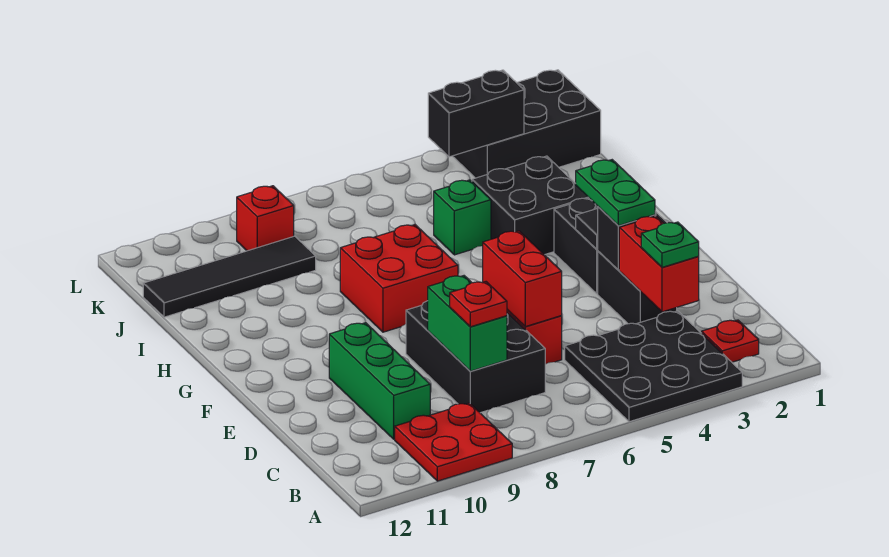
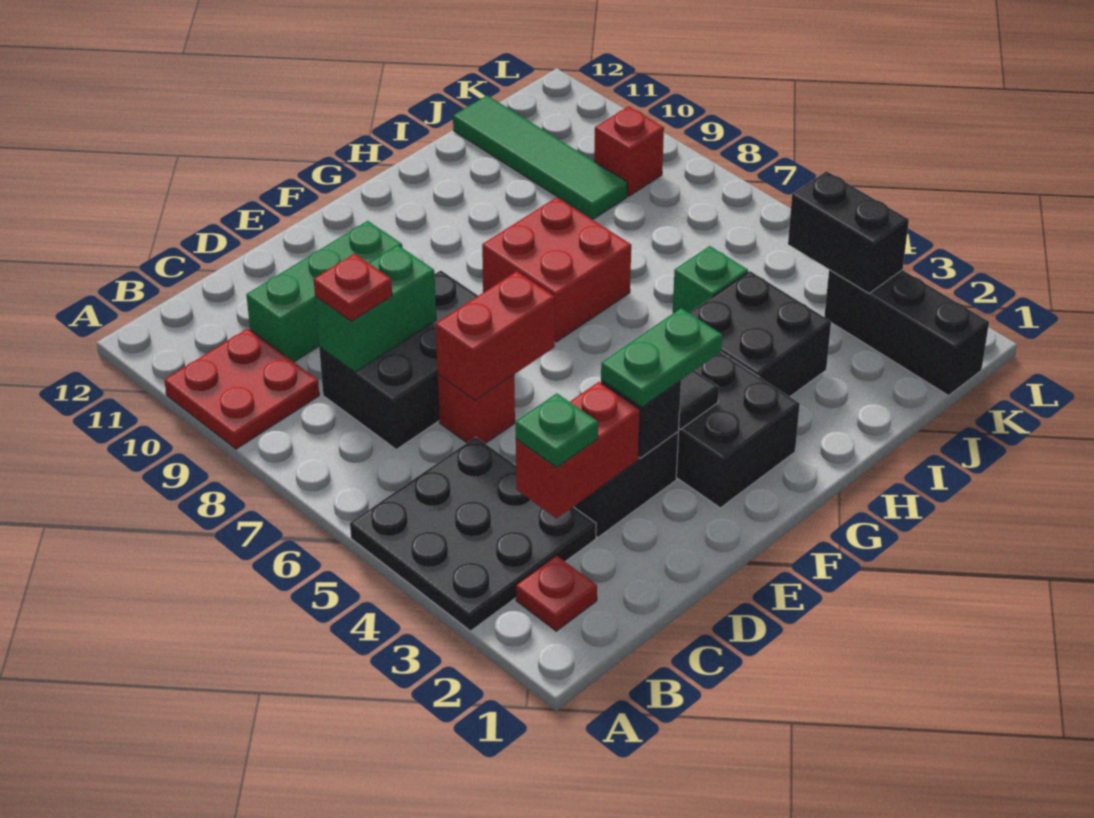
black 1x4 tile [143,236,316,317] -> green 1x4 tile [453,95,627,219]
black 2x3 brick [453,70,601,178] -> black 1x3 brick [824,270,989,395]

